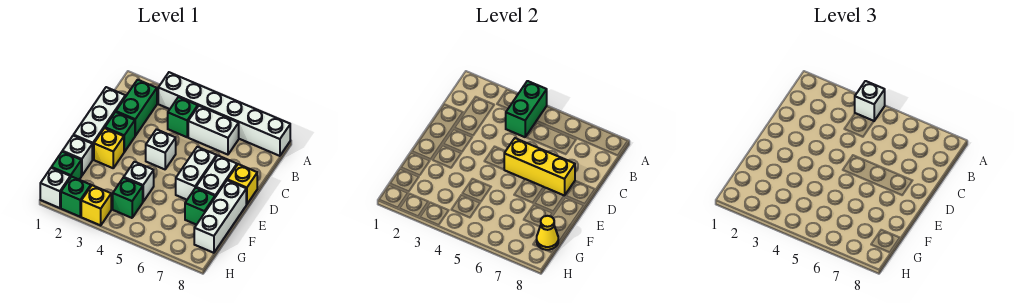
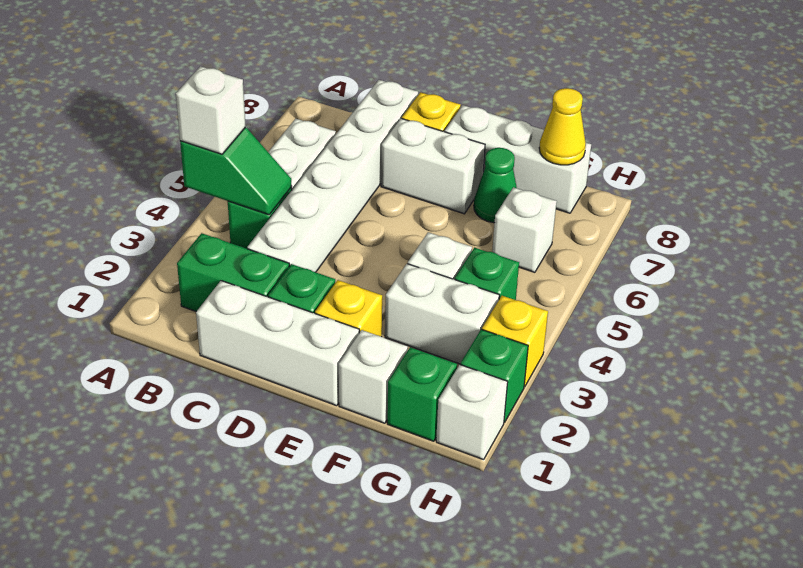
white 1x6 brick [158,72,290,156] -> white 1x6 brick moved to [247,80,418,272]
green 1x2 brick [506,81,547,137] -> green 1x2 slope [180,127,292,215]
white 1x1 brick [146,129,176,169] -> white 1x1 brick moved to [492,187,557,272]
yellow 1x3 brick [504,138,575,196] -> none
white 1x2 brick [176,147,217,200] -> white 1x2 brick moved to [385,264,499,364]
green 1x1 brick [185,188,215,225] -> green 1x1 cone [474,148,517,223]

